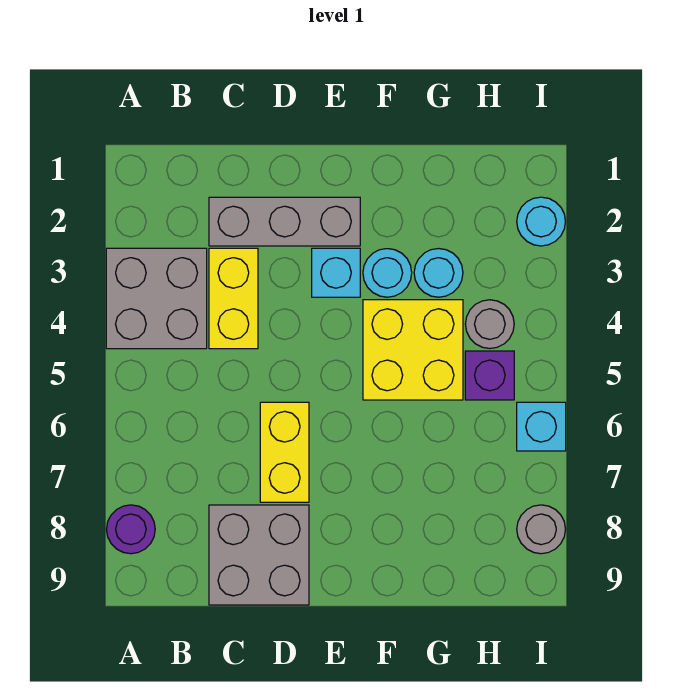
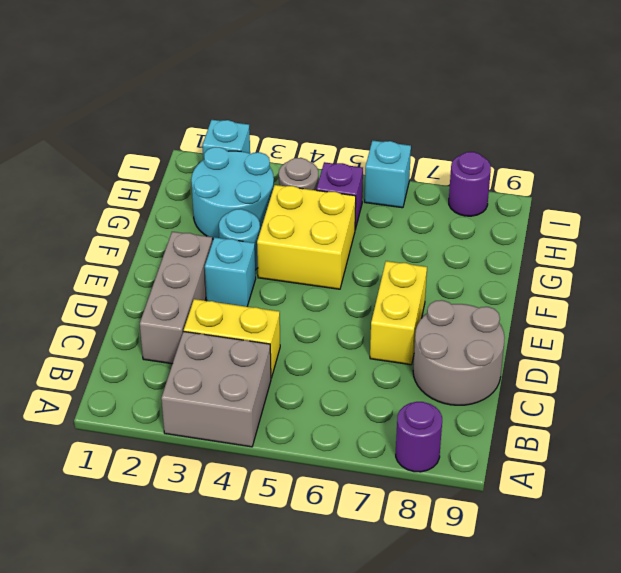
grey 2x2 brick [209,505,309,605] -> grey 2x2 round brick [413,300,505,405]
yellow 1x2 brick [260,402,309,502] -> yellow 1x2 brick turned to [370,261,427,365]
cyan 1x1 round brick [414,249,463,297] -> cyan 2x2 round brick [191,147,274,239]
cyan 1x1 round brick [517,197,566,246] -> cyan 1x1 brick [202,120,250,160]
grey 1x1 round brick [517,505,566,554] -> purple 1x1 round brick [449,152,491,216]

